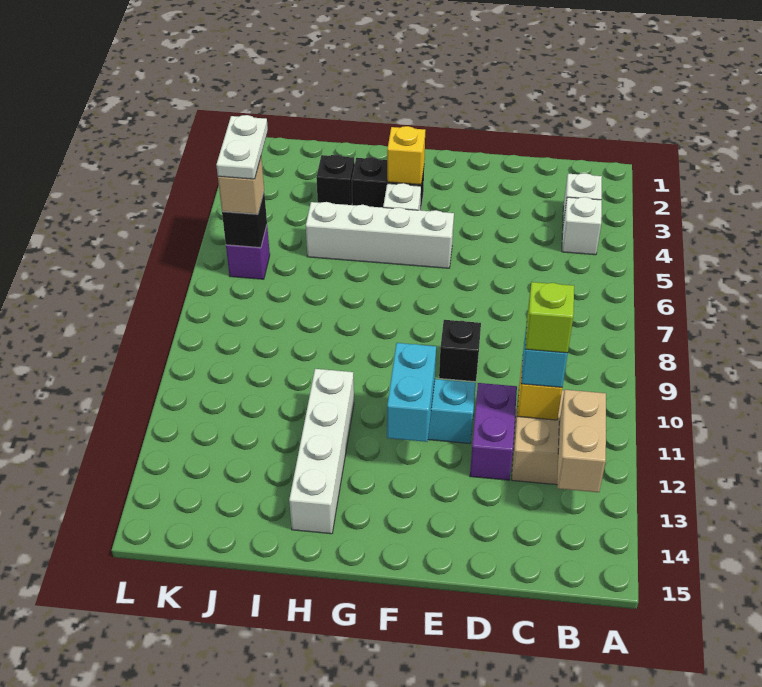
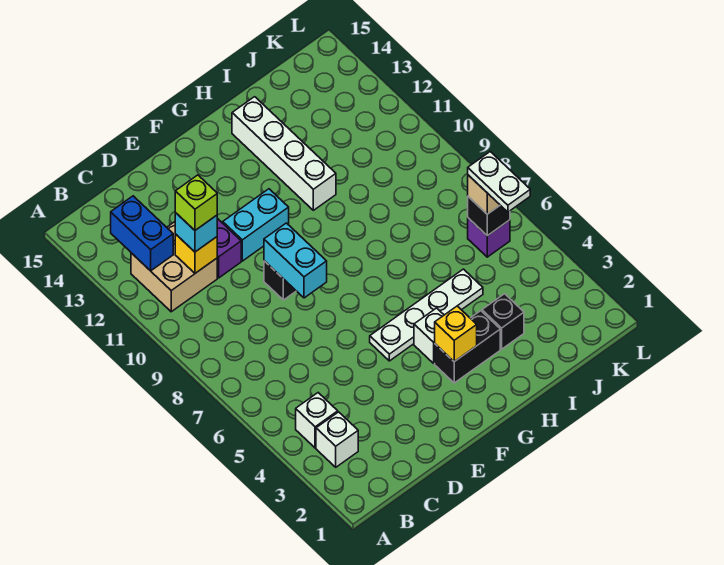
tan 1x2 brick [557,390,606,492] -> blue 1x2 brick [111,196,173,271]
white 1x4 brick [306,202,454,268] -> white 1x4 plate [370,269,483,361]
cyan 1x2 brick [387,343,436,442] -> cyan 1x2 brick moved to [264,223,327,298]

